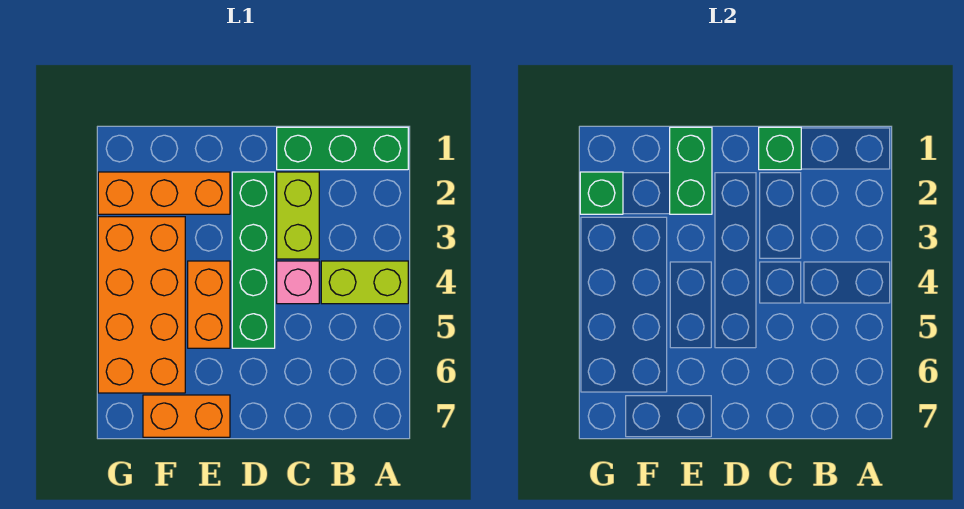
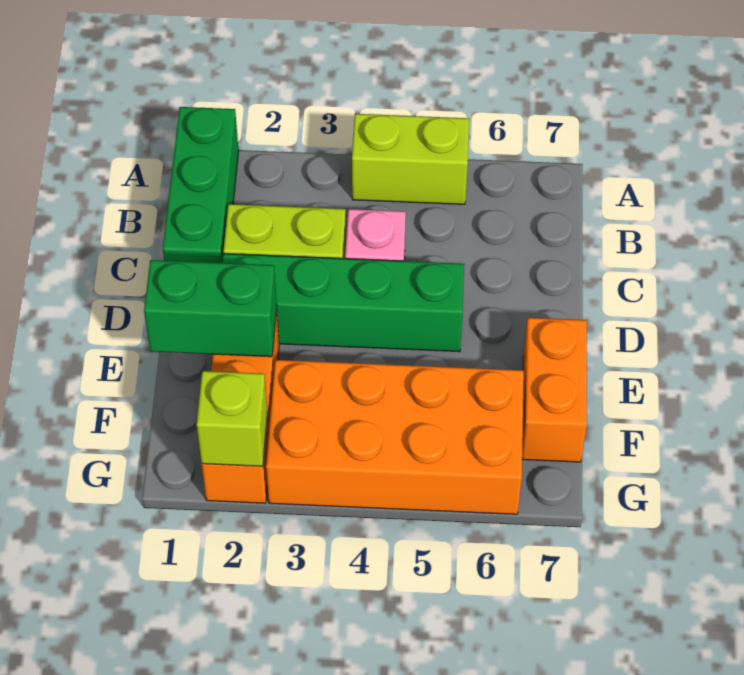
lime 1x2 brick [321,261,408,304] -> lime 1x2 brick turned to [352,114,469,204]
green 1x1 brick [759,127,801,170] -> none
orange 1x2 brick [188,261,230,348] -> none
green 1x1 brick [580,172,623,214] -> lime 1x1 brick [197,371,267,466]

